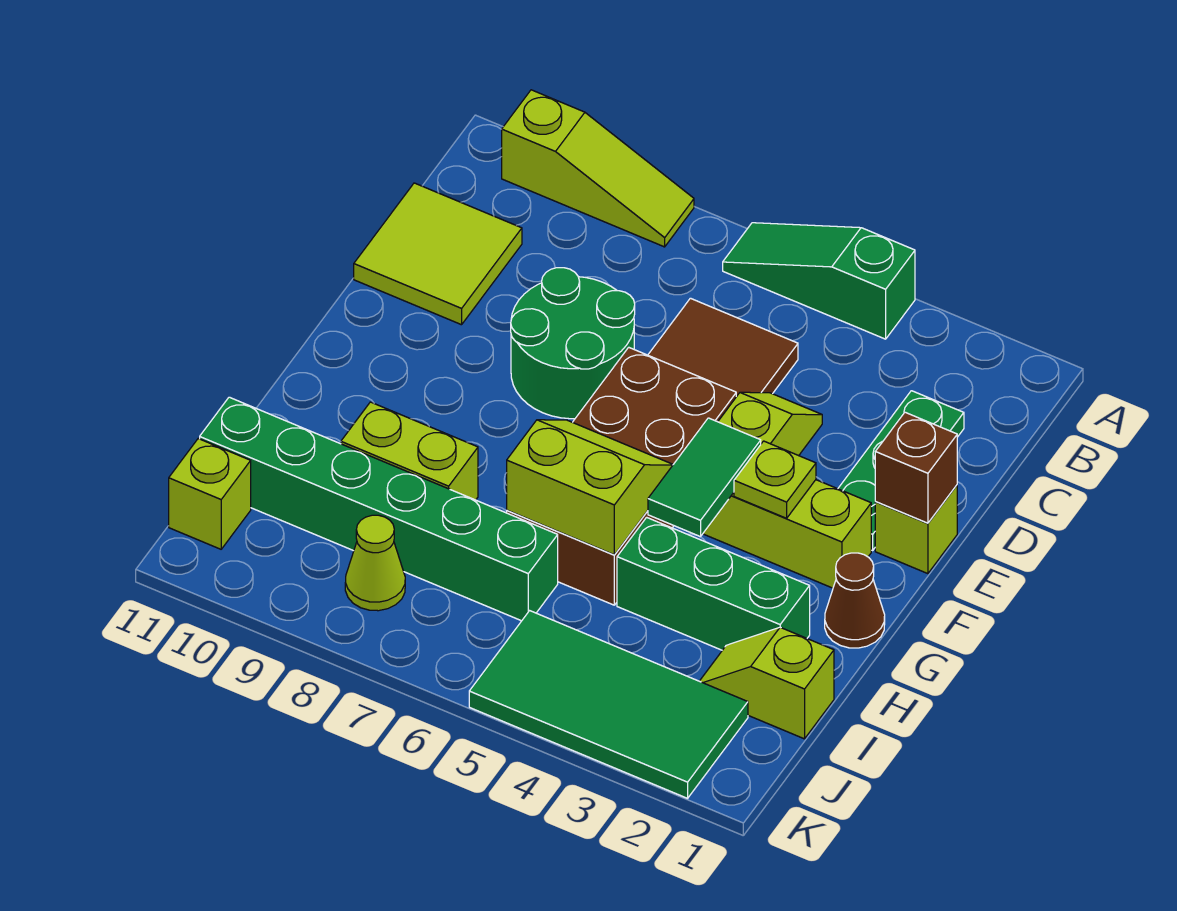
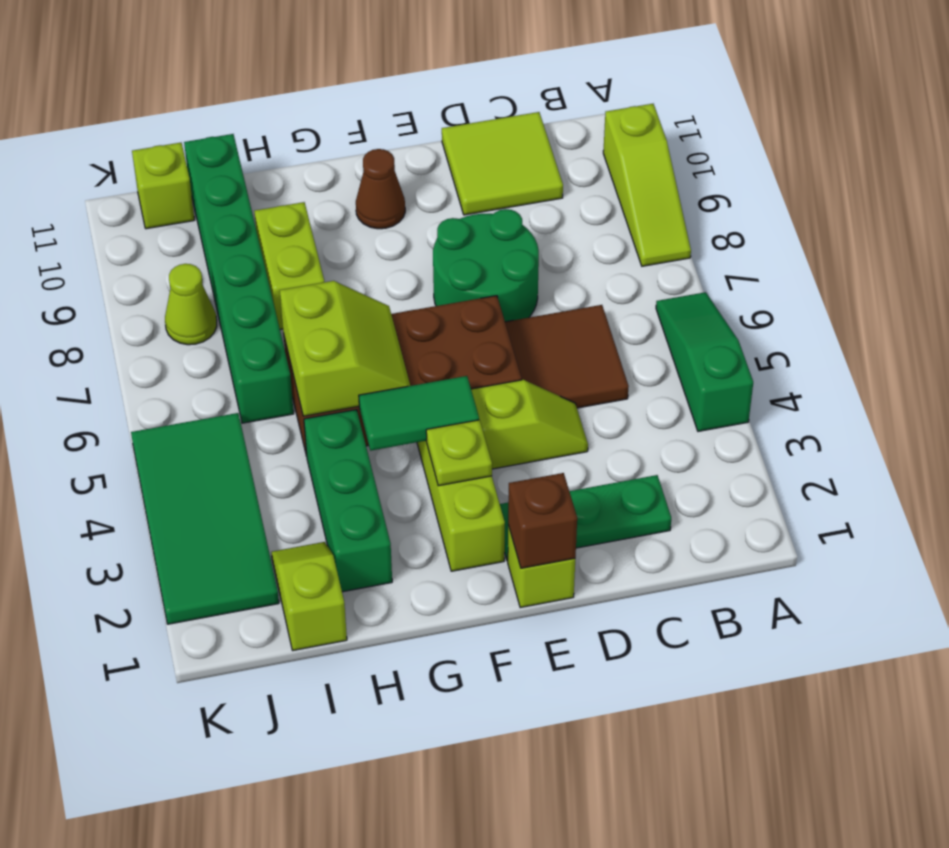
brown 1x1 cone [825,553,885,648] -> brown 1x1 cone moved to [356,149,405,229]

